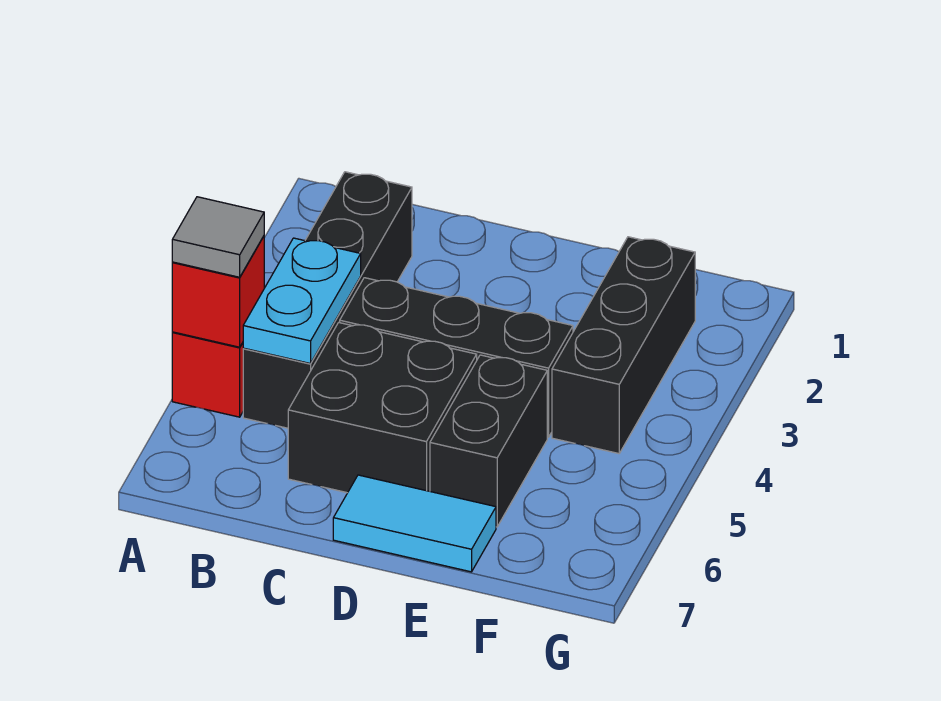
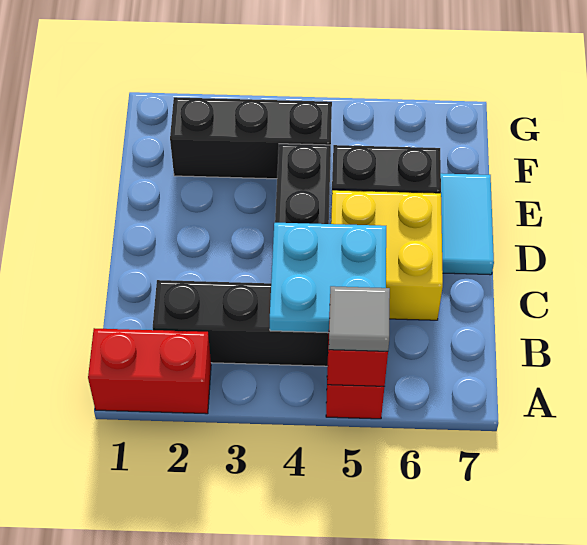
none -> red 1x2 brick [88,328,211,414]
cyan 1x2 plate [243,238,361,364] -> cyan 2x2 plate [270,223,386,333]
black 2x2 brick [288,323,477,493] -> yellow 2x2 brick [331,190,443,320]

